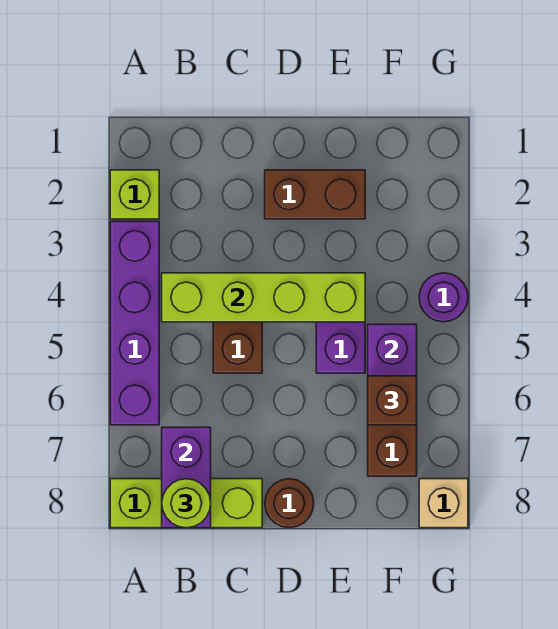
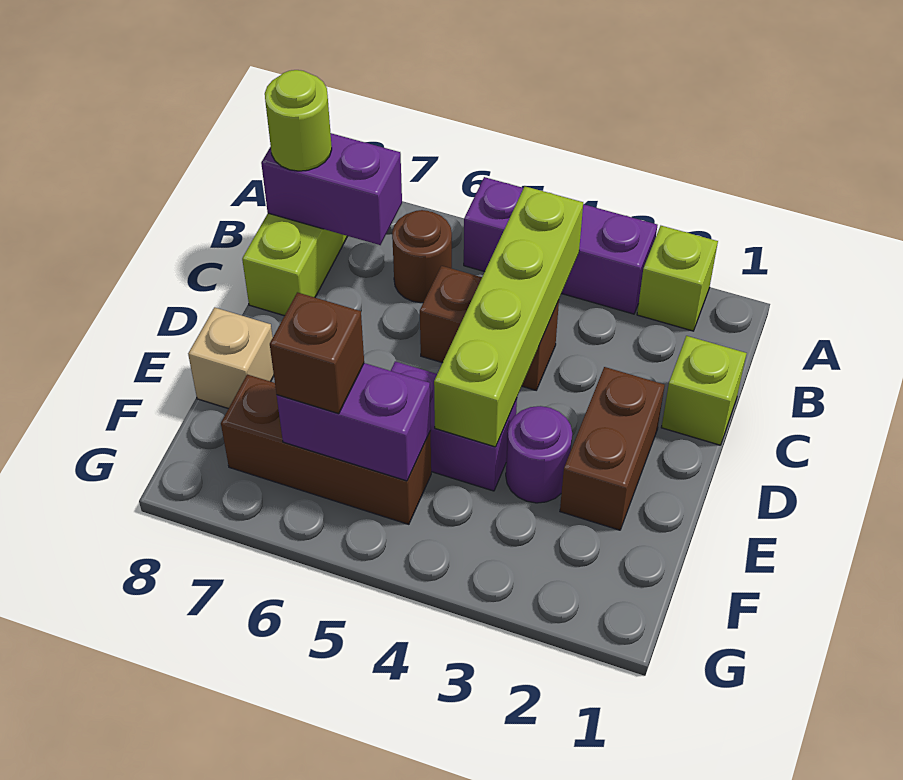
purple 1x4 brick [110,221,159,425] -> purple 1x3 brick [464,177,657,314]
none -> lime 1x1 brick [661,336,747,445]
brown 1x1 round brick [265,479,314,528] -> brown 1x1 round brick moved to [392,210,452,303]
purple 1x1 round brick [419,273,468,322] -> purple 1x1 round brick moved to [506,406,572,503]
tan 1x1 brick [419,479,468,528] -> tan 1x1 brick moved to [188,307,274,409]

